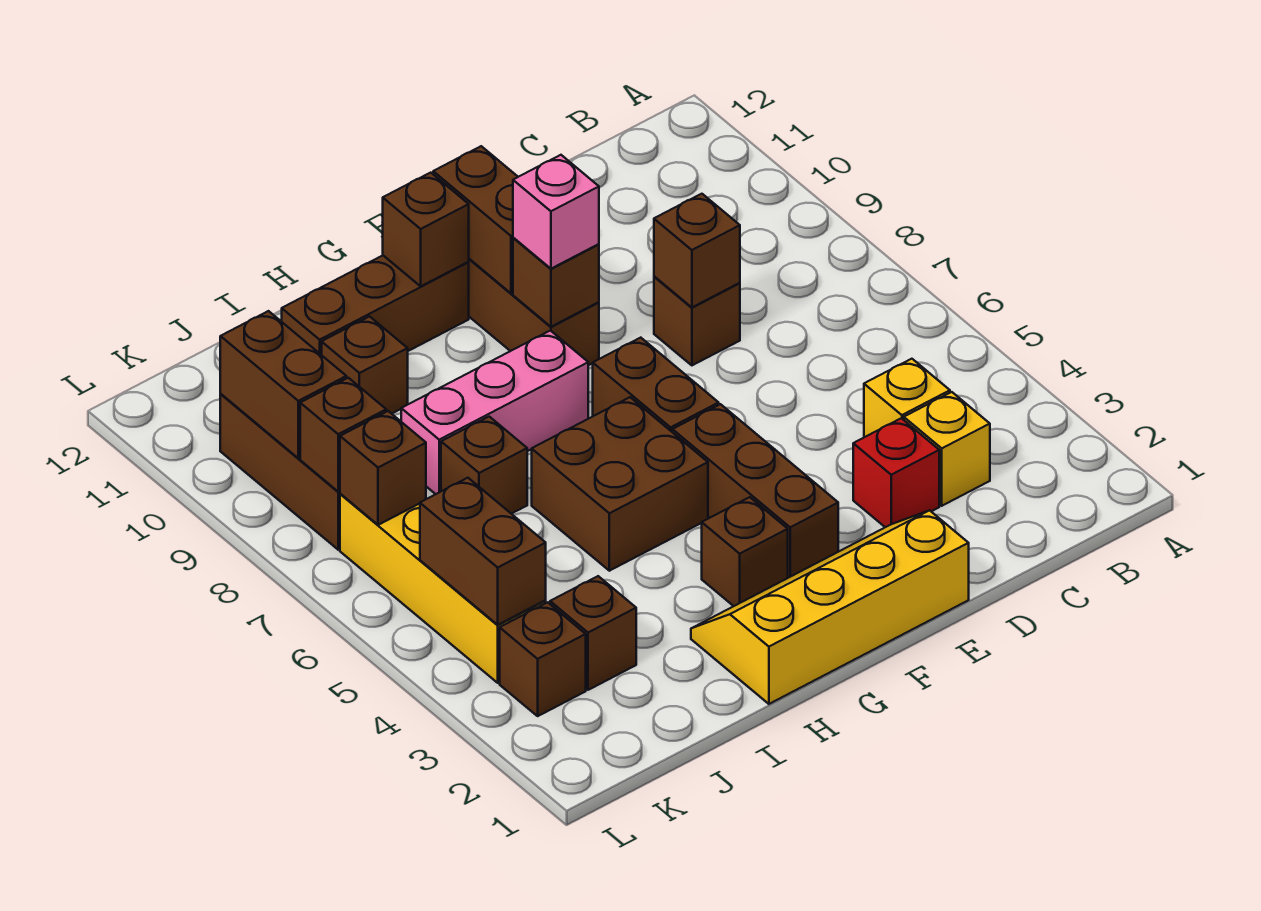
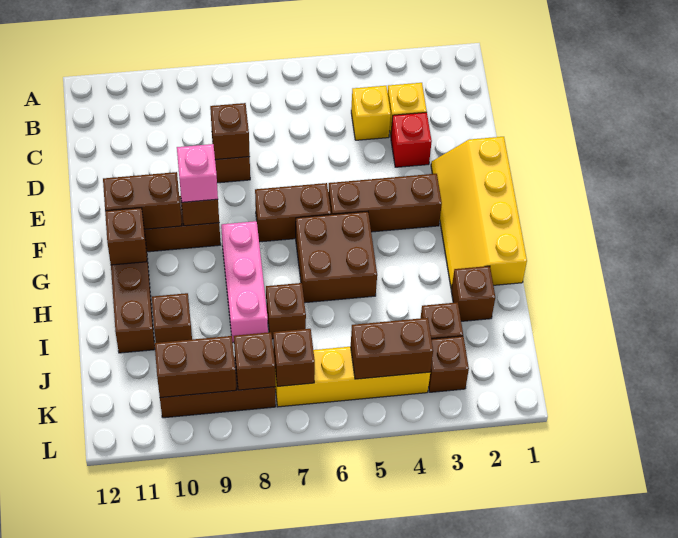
brown 1x1 brick [702,497,788,606] -> brown 1x1 brick moved to [451,266,495,321]

